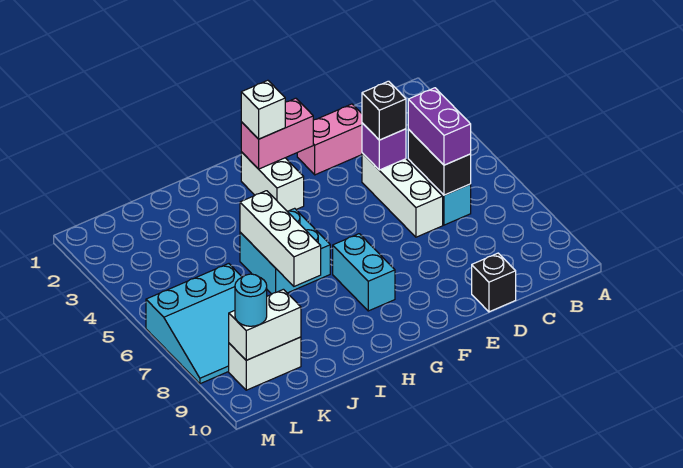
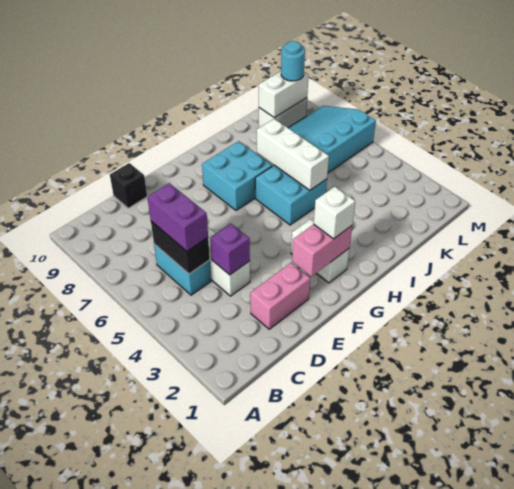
black 1x1 brick [362,81,406,140] -> none
cyan 1x2 brick [333,234,395,311] -> cyan 2x2 brick [202,141,272,211]

